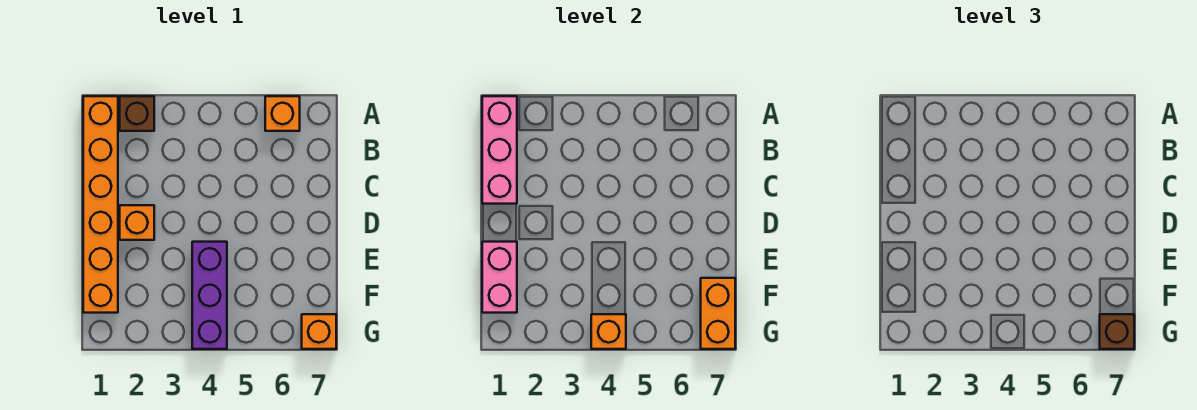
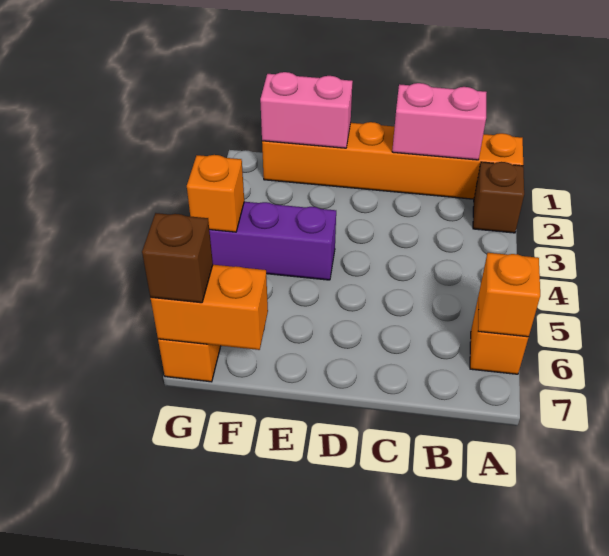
pink 1x3 brick [482,96,517,204] -> pink 1x2 brick [392,83,487,160]
orange 1x1 brick [120,205,154,240] -> orange 1x1 brick moved to [478,253,540,337]

